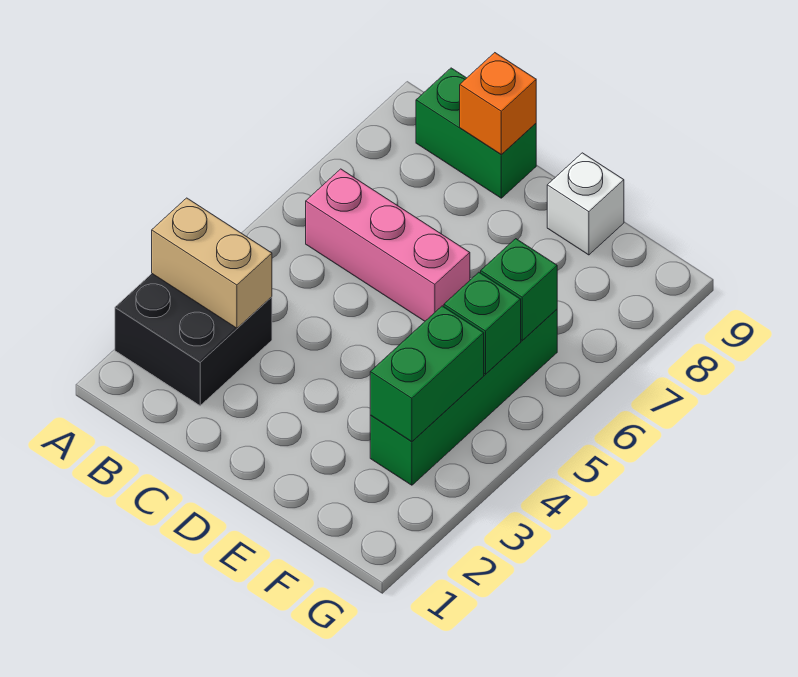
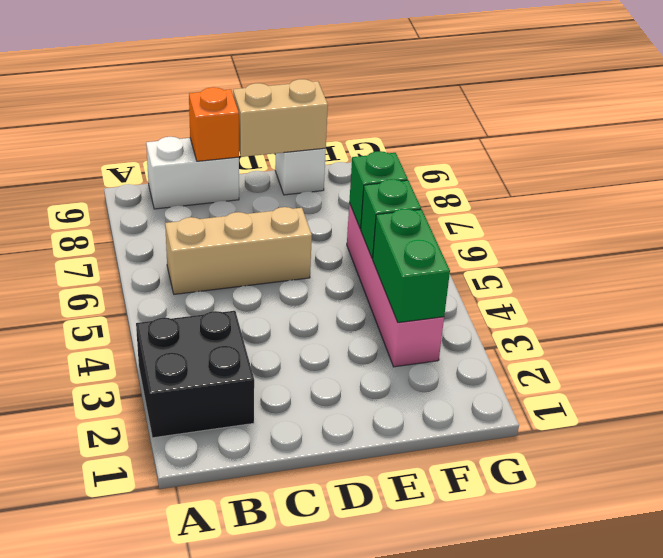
tan 1x2 brick [152,198,272,328] -> tan 1x2 brick moved to [233,79,328,157]
pink 1x3 brick [306,169,470,321] -> tan 1x3 brick [165,207,312,294]
green 1x2 brick [416,68,536,198] -> white 1x2 brick [146,137,239,209]
green 1x4 brick [370,309,557,485] -> pink 1x4 brick [347,203,444,367]

